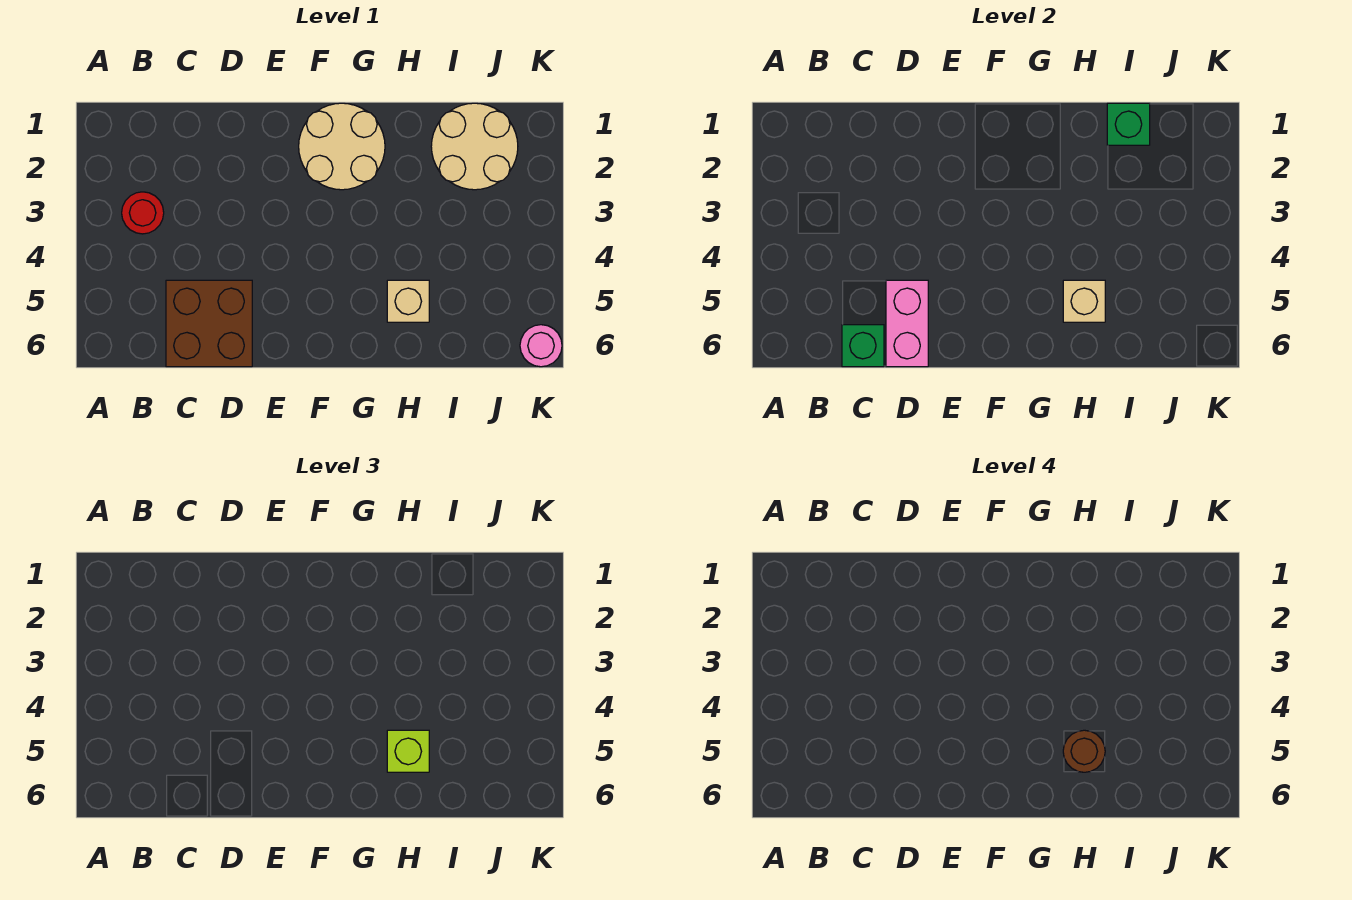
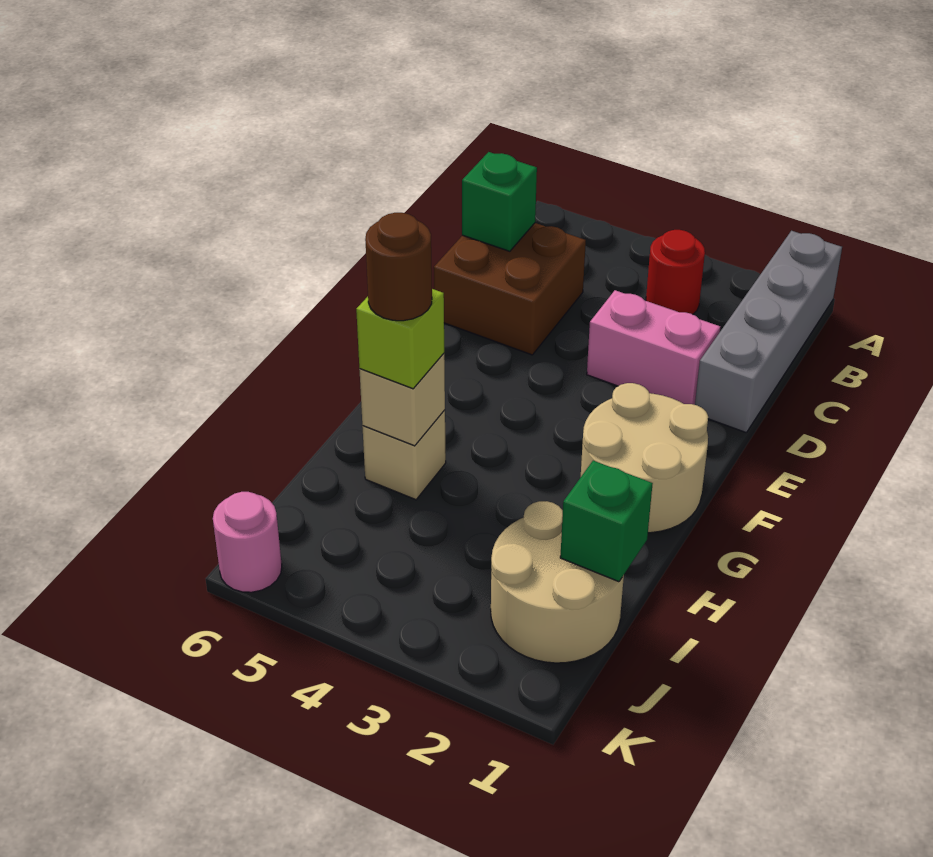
none -> grey 1x4 brick [695,231,842,433]
pink 1x2 brick [886,280,928,367] -> pink 1x2 brick moved to [587,290,720,405]

